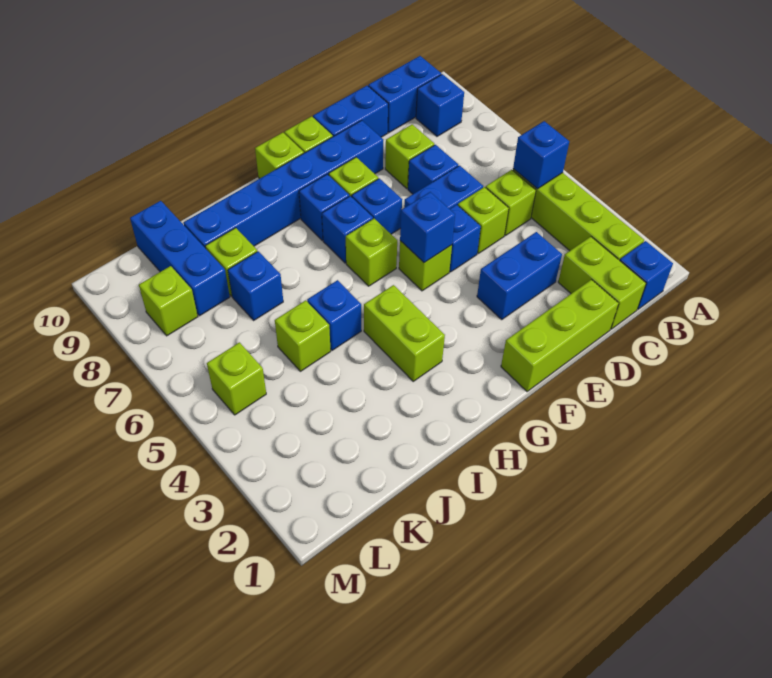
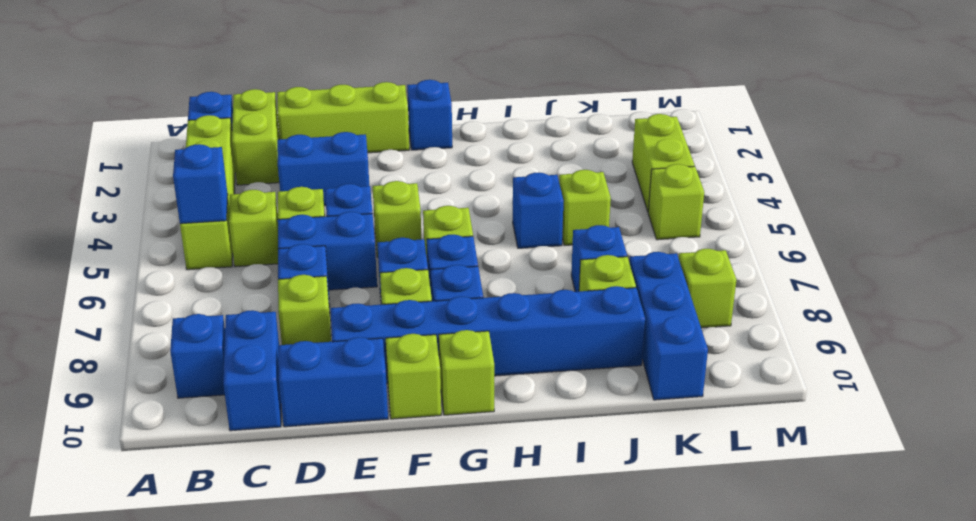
blue 1x2 brick [368,56,441,133] -> blue 1x2 brick turned to [223,310,281,431]
blue 1x1 brick [400,192,455,263] -> blue 1x1 brick moved to [407,80,452,150]
lime 1x2 brick [364,285,445,381] -> lime 1x2 brick moved to [632,114,695,211]

